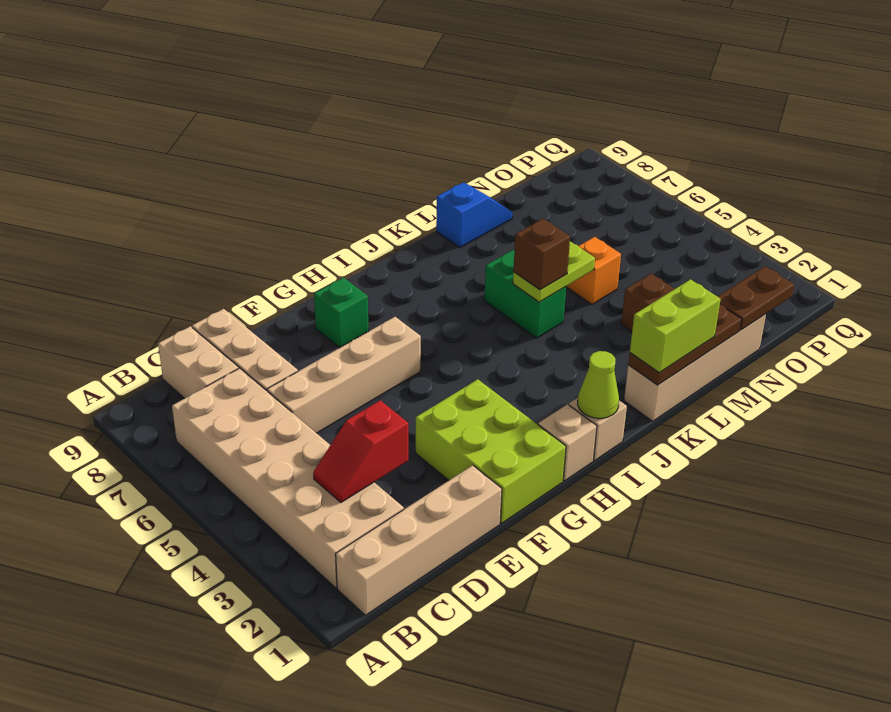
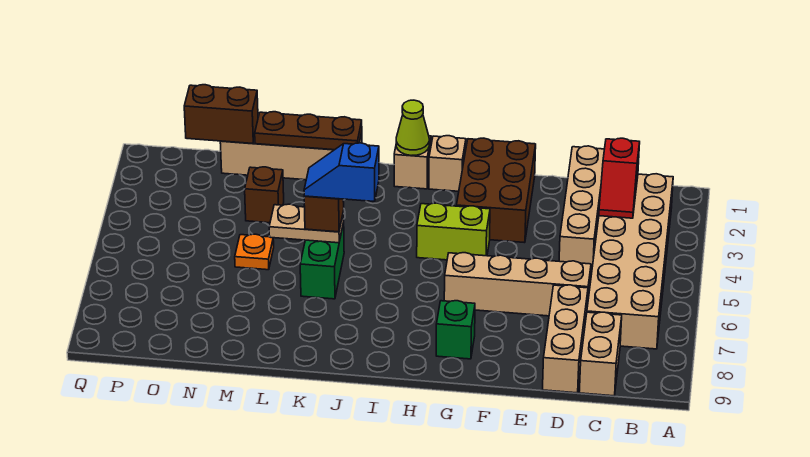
tan 1x4 brick [336,465,502,615] -> tan 1x4 brick turned to [559,146,604,271]
red 1x2 slope [313,400,408,502] -> red 1x2 slope turned to [599,138,640,218]
lime 2x3 brick [416,379,566,523] -> brown 2x3 brick [456,138,536,243]
lime 1x2 brick [630,279,721,373] -> lime 1x2 brick moved to [417,203,490,260]
lime 1x2 plate [513,241,595,302] -> tan 1x2 plate [269,204,344,243]
blue 1x2 slope [436,182,513,248] -> blue 1x2 slope moved to [304,143,379,202]
orange 1x1 brick [566,237,621,304] -> orange 1x1 plate [235,234,274,270]
brown 1x2 plate [717,266,794,330] -> brown 1x2 brick [184,85,258,144]

